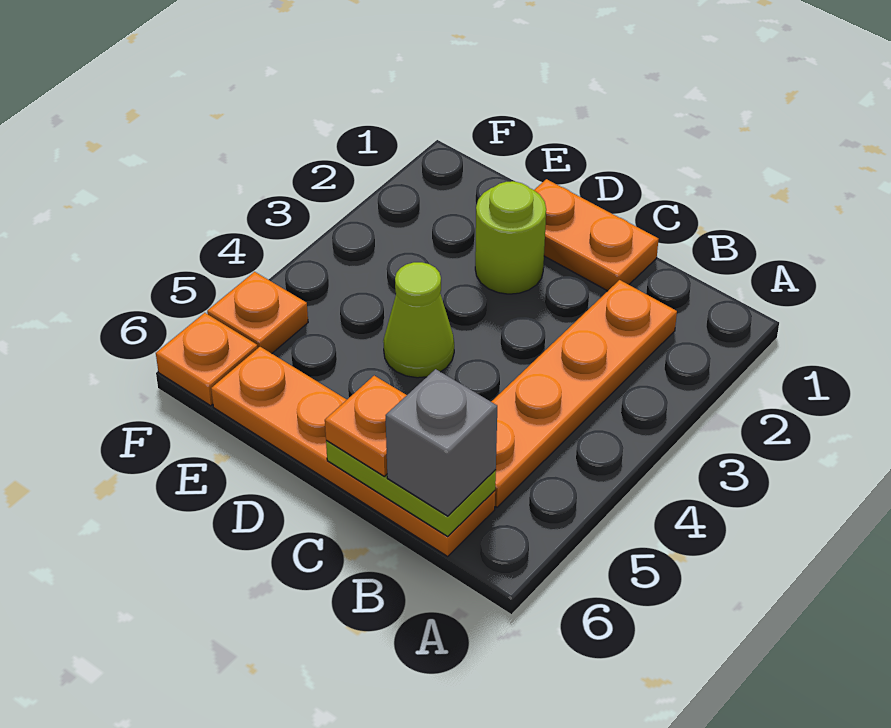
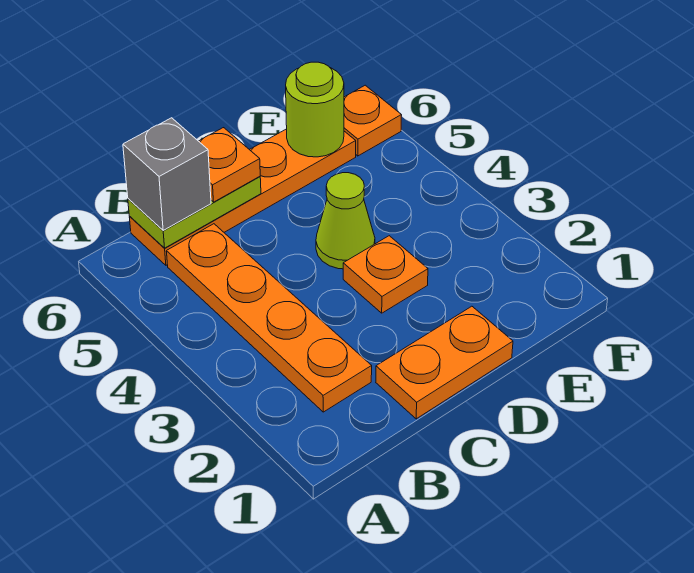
lime 1x1 round brick [475,181,546,294] -> lime 1x1 round brick moved to [286,62,344,157]
orange 1x1 plate [207,272,308,353] -> orange 1x1 plate moved to [343,236,428,313]

